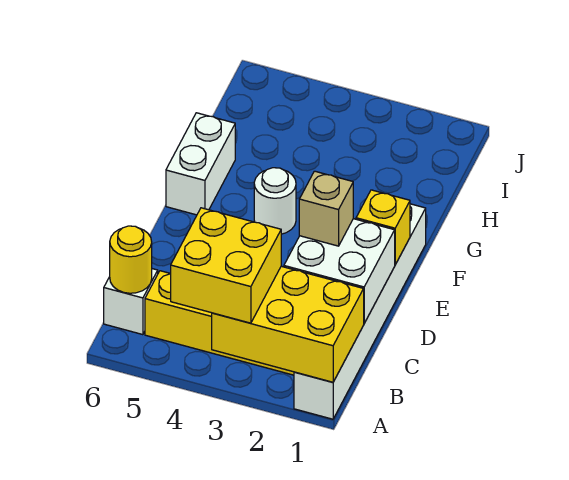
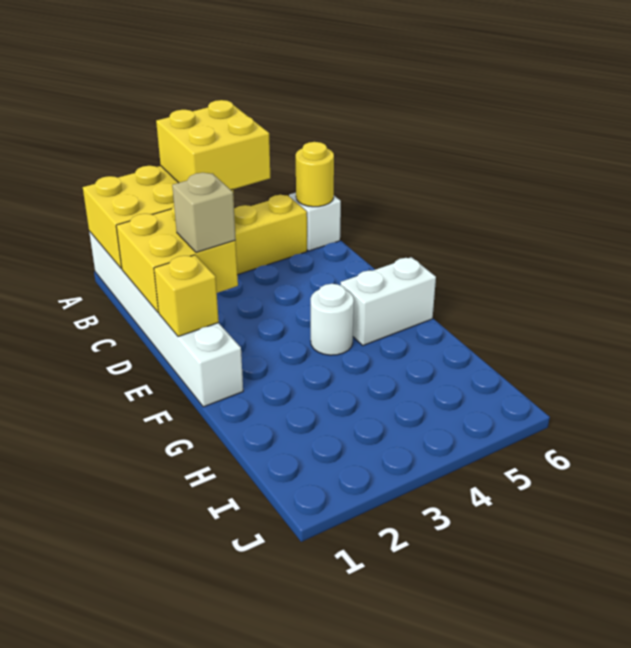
white 2x2 brick [284,219,395,323] -> yellow 2x2 brick [116,206,238,313]
white 1x2 brick [166,113,235,215] -> white 1x2 brick turned to [341,257,436,345]

